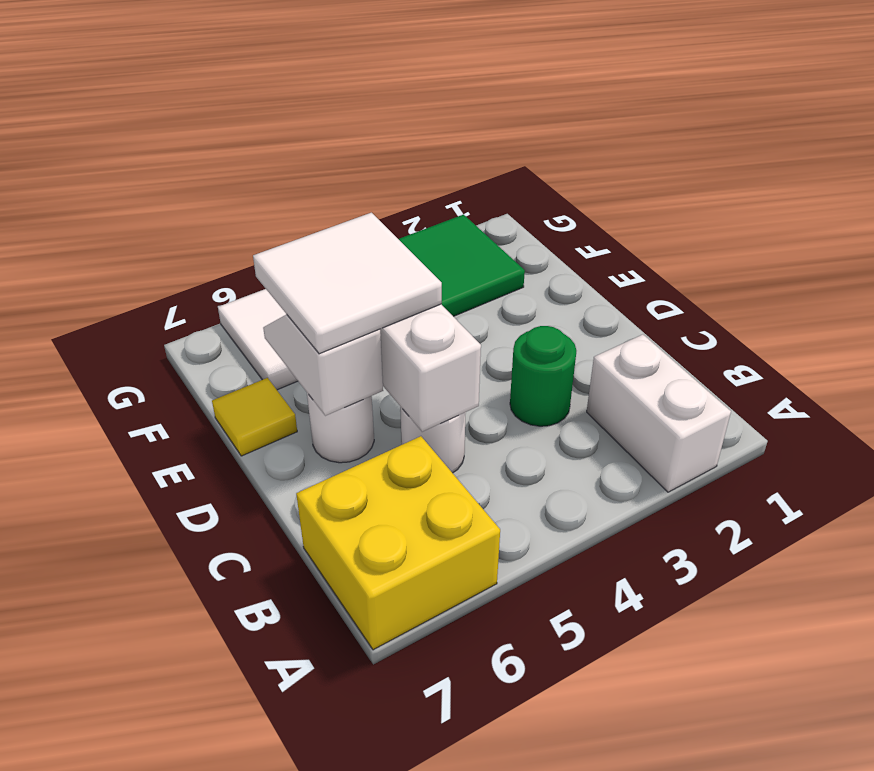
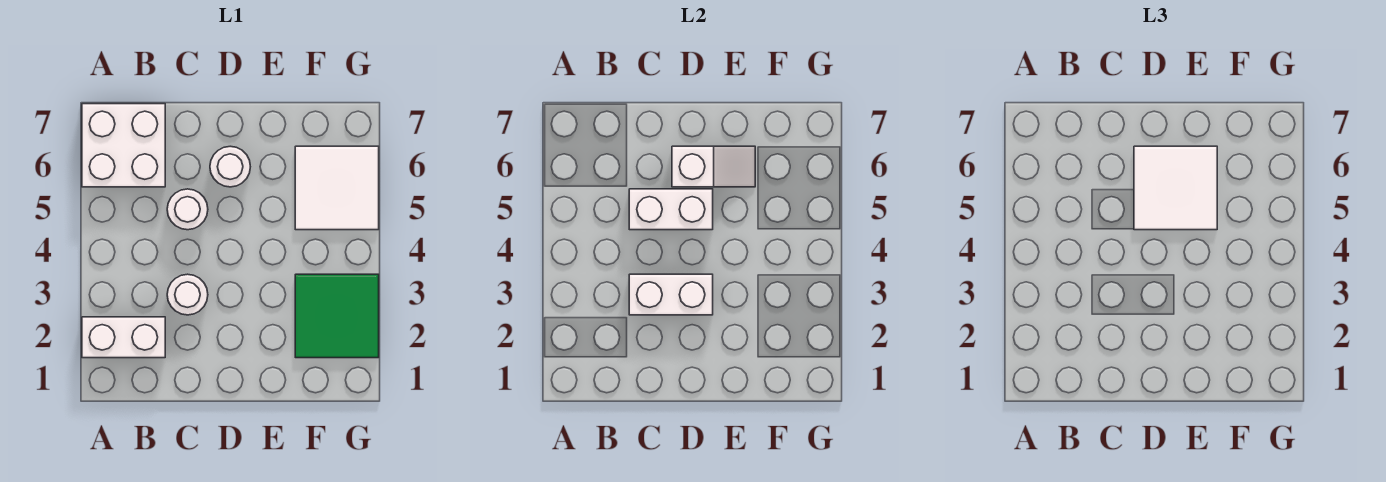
yellow 2x2 brick [296,436,500,650] -> white 2x2 brick [82,104,165,187]
green 1x1 round brick [510,326,576,426] -> white 1x1 round brick [167,274,208,315]
none -> white 1x2 brick [629,274,713,315]
yellow 1x1 tile [212,378,297,456] -> none

